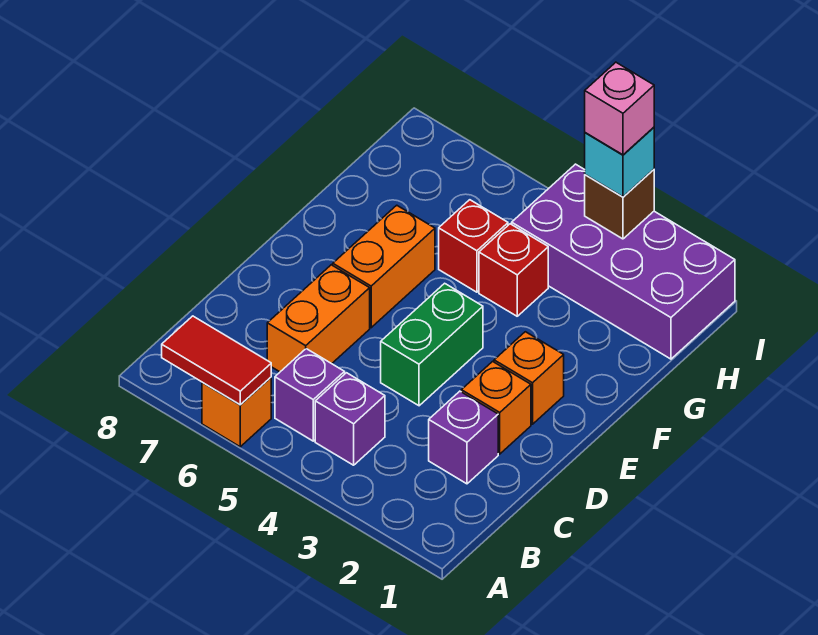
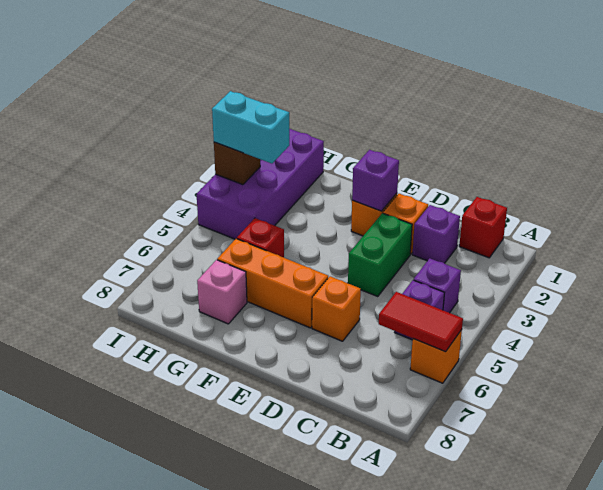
red 1x2 tile [162,316,271,405] -> red 1x2 tile turned to [379,292,463,352]
orange 1x2 brick [267,265,370,372] -> orange 1x1 brick [312,276,361,341]
green 1x2 brick [381,283,483,406] -> green 1x2 brick turned to [348,213,412,297]
none -> purple 1x1 brick [352,150,399,211]
orange 1x2 brick [333,205,435,328] -> orange 1x3 brick [217,239,328,328]
red 1x1 brick [479,224,548,316] -> red 1x1 brick moved to [459,197,507,258]
cyan 1x1 brick [585,127,654,197] -> cyan 1x2 brick [212,91,289,163]
pink 1x1 brick [585,62,654,155] -> pink 1x1 brick moved to [197,260,247,324]

